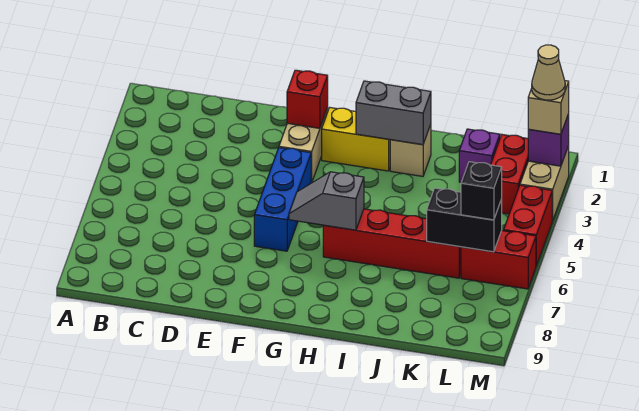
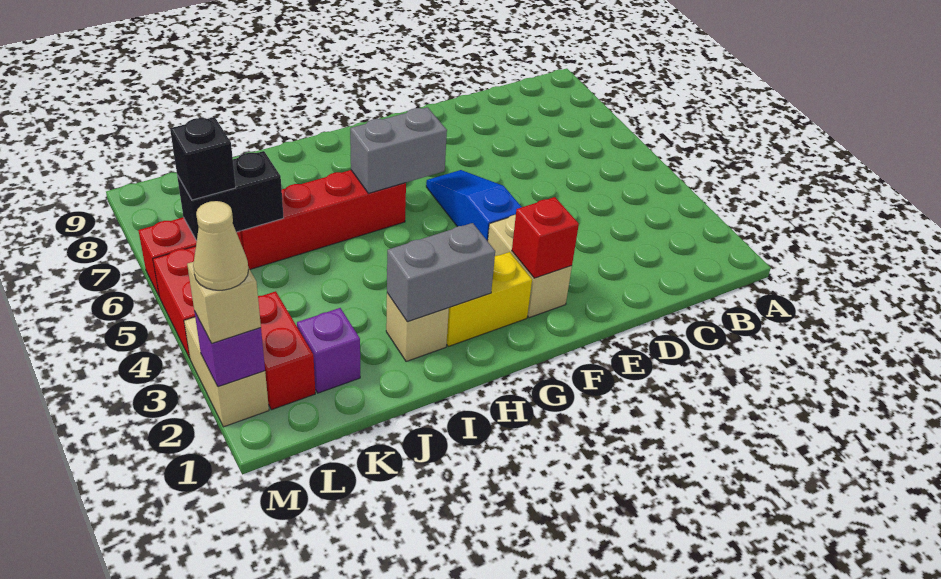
blue 1x3 brick [254,148,311,251] -> blue 1x3 slope [426,170,521,241]
grey 1x2 slope [289,172,364,230] -> grey 1x2 brick [350,107,447,193]

